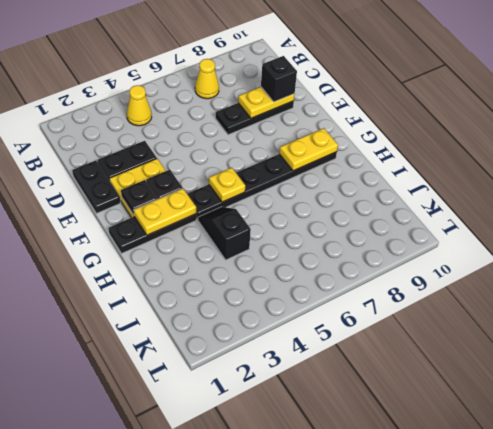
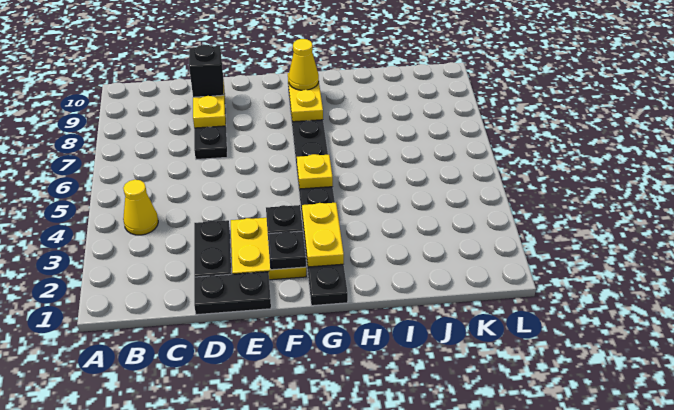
yellow 1x1 cone [195,59,219,99] -> yellow 1x1 cone moved to [288,39,319,90]
black 1x2 slope [198,207,251,260] -> none

